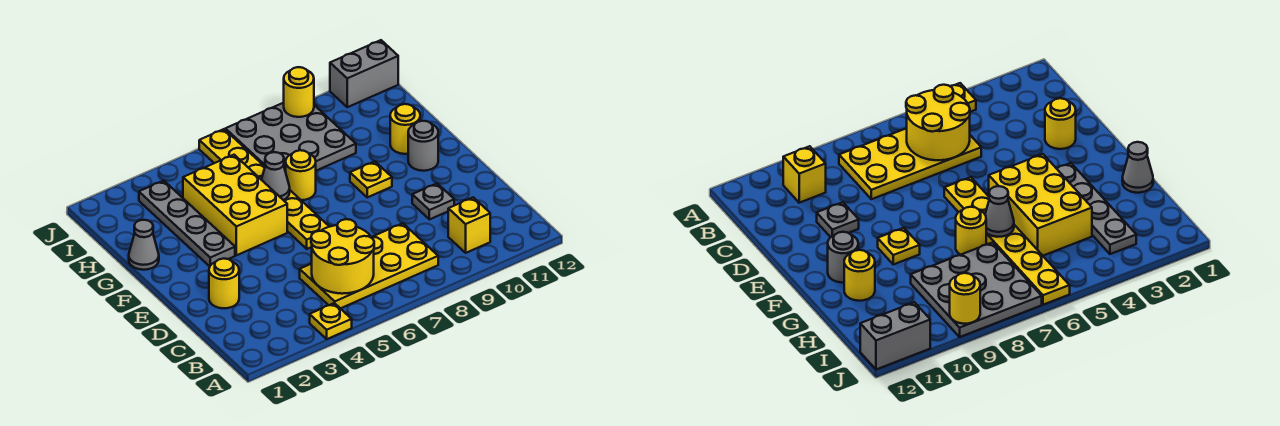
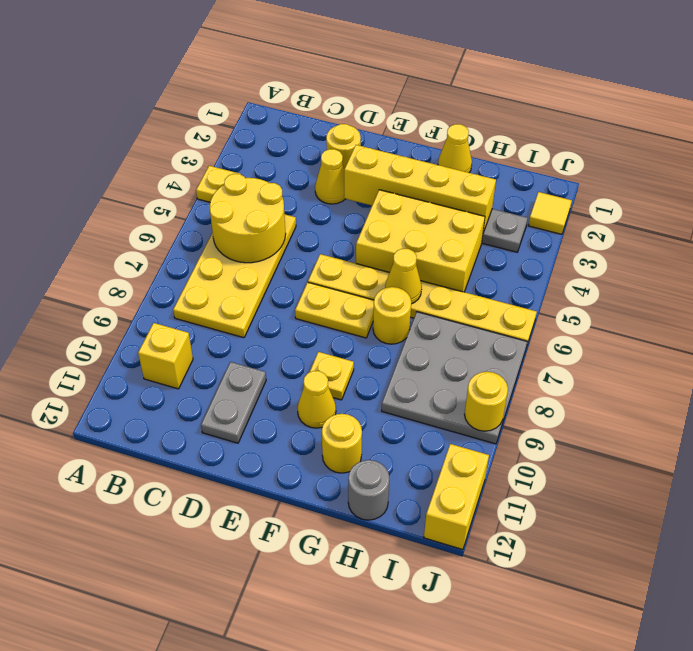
none -> yellow 1x1 cone [315,149,345,204]
grey 1x1 plate [412,183,454,219] -> grey 1x2 plate [201,362,266,443]
none -> yellow 1x4 brick [344,145,496,233]
none -> yellow 1x2 plate [295,282,374,338]
none -> yellow 1x1 cone [298,371,336,428]
grey 1x1 round brick [408,121,438,171] -> grey 1x1 round brick moved to [348,460,389,520]
grey 1x1 cone [129,220,159,270] -> yellow 1x1 cone [438,124,472,173]
grey 1x1 cone [262,152,290,200] -> yellow 1x1 cone [385,249,422,304]
none -> yellow 1x1 tile [528,192,572,234]
grey 1x2 brick [330,40,398,107] -> yellow 1x2 brick [424,444,489,550]

